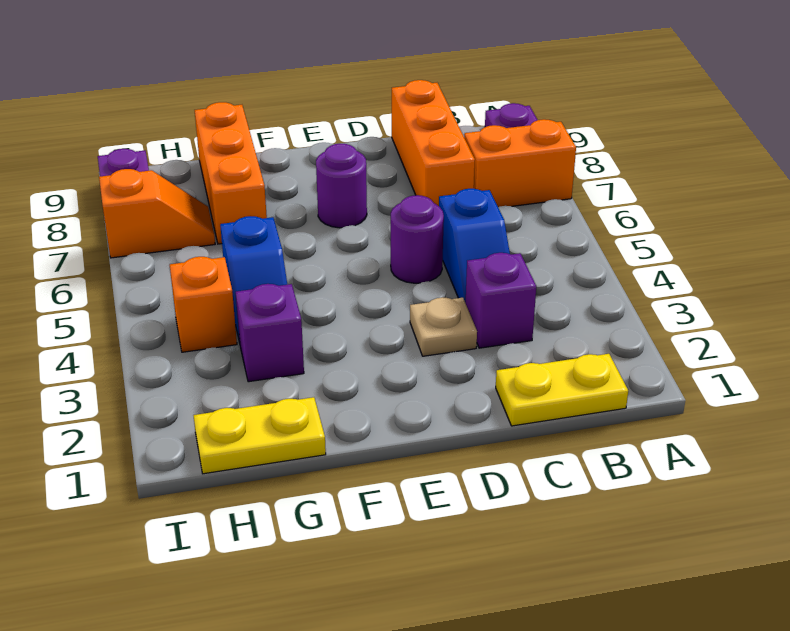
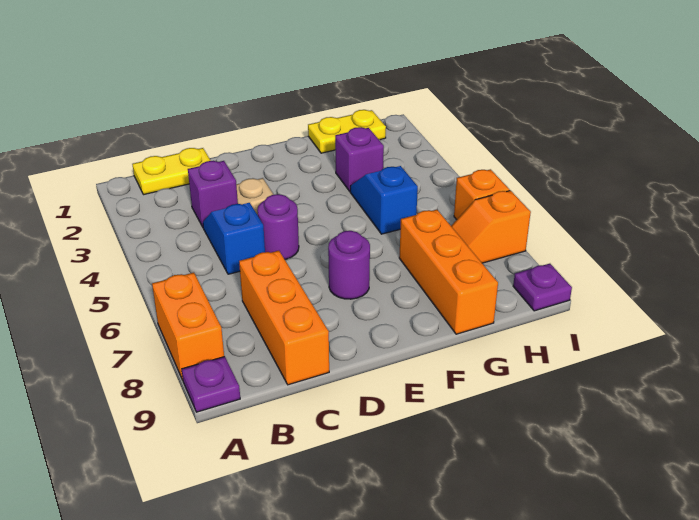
orange 1x2 brick [464,119,576,207] -> orange 1x2 brick turned to [152,273,224,380]
orange 1x1 brick [170,257,237,352] -> orange 1x1 brick moved to [454,169,510,220]

